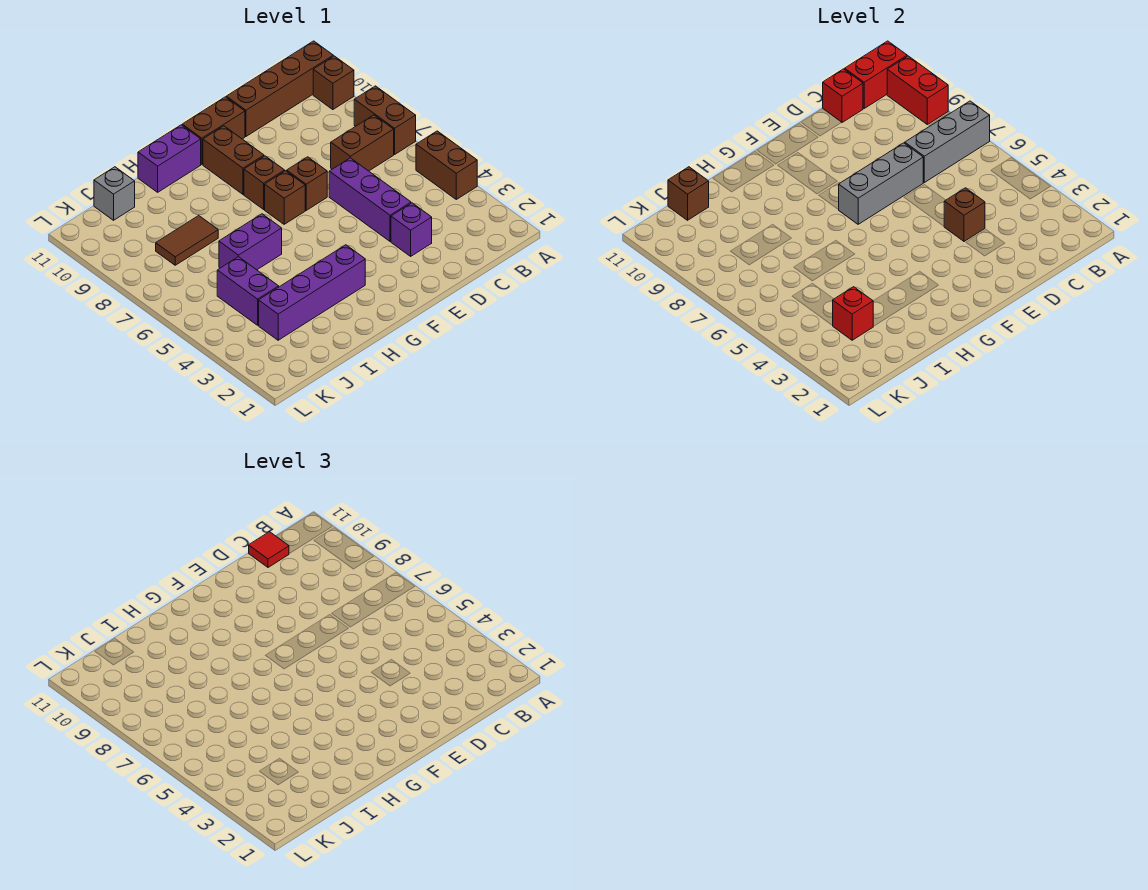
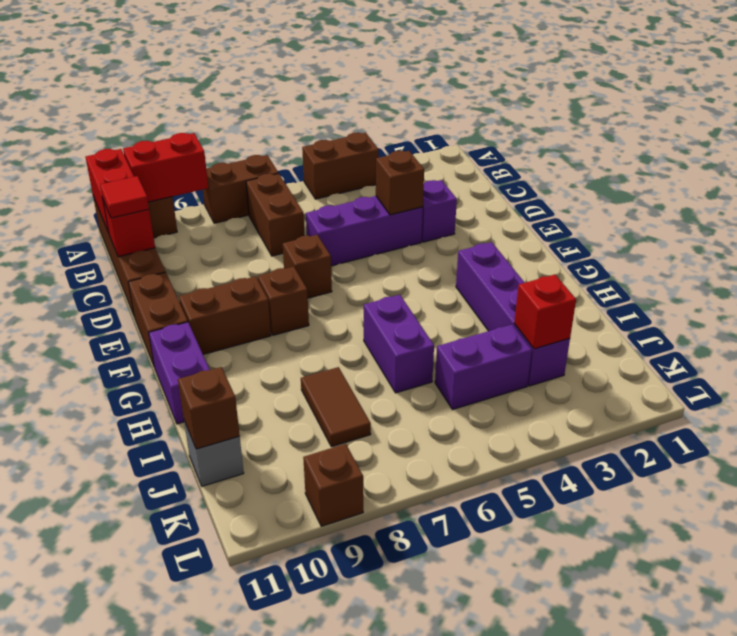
grey 1x3 brick [905,101,990,182] -> none
grey 1x3 brick [838,143,923,224] -> none
brown 1x1 brick [265,171,305,224] -> brown 1x1 brick moved to [303,444,363,526]

